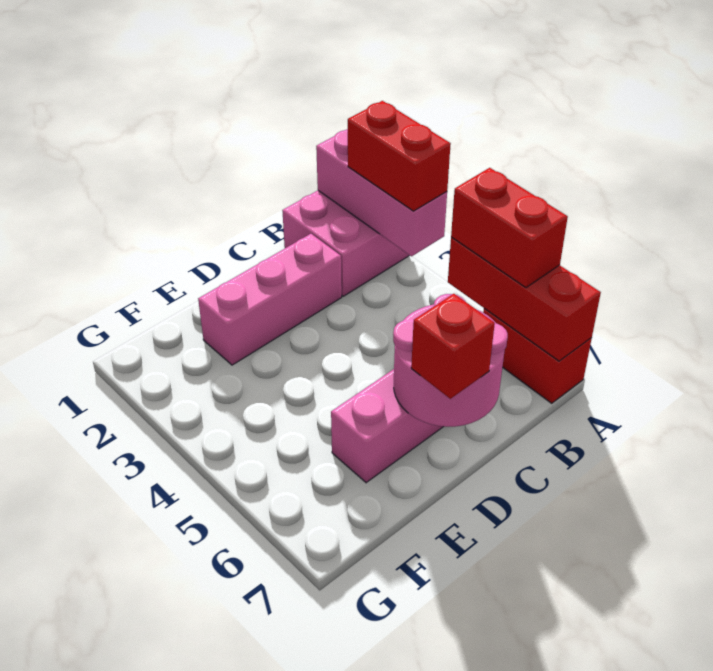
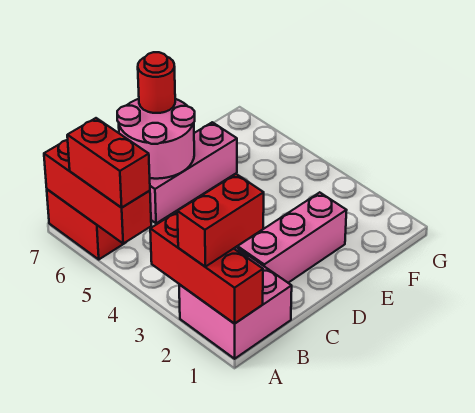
pink 1x3 brick [316,129,447,256] -> red 1x3 brick [150,212,263,324]
red 1x2 brick [348,101,451,211] -> red 1x2 brick turned to [177,174,264,267]
red 1x1 brick [411,294,495,399] -> red 1x1 round brick [138,52,175,113]

